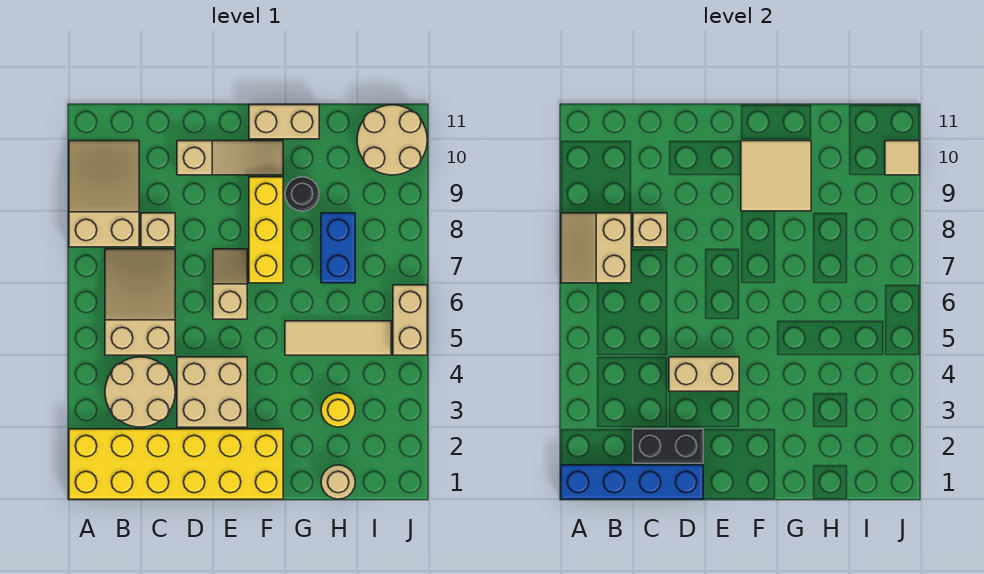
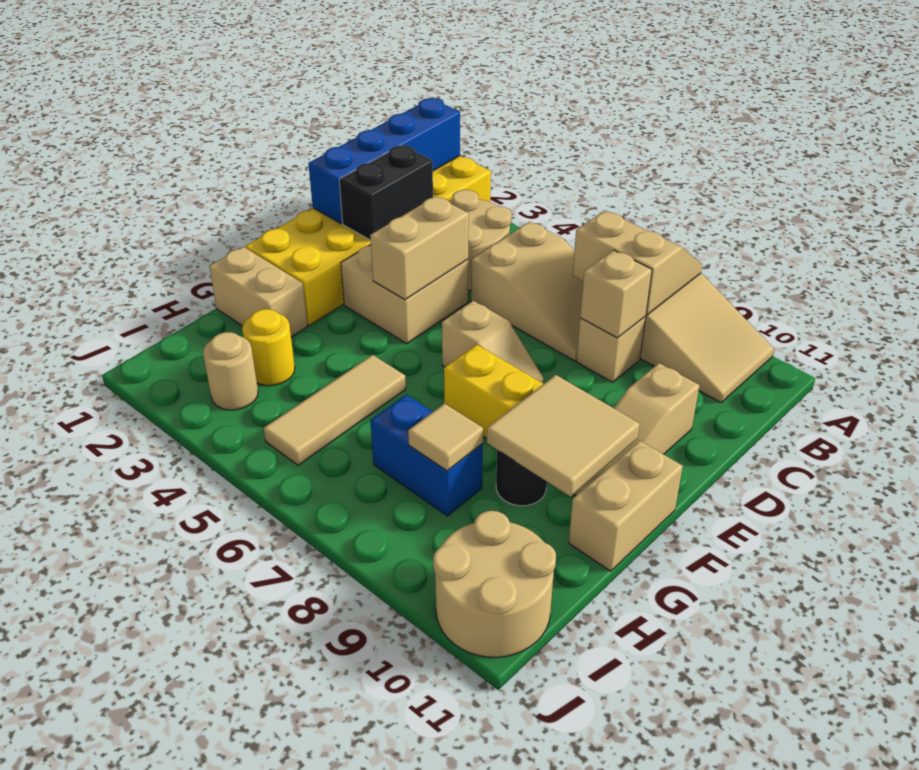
tan 1x1 round brick [321,465,355,499] -> tan 1x1 round brick moved to [203,332,258,410]
tan 1x2 brick [393,285,427,355] -> tan 1x2 brick moved to [209,247,308,337]
tan 1x1 tile [885,141,919,175] -> tan 1x1 tile moved to [408,403,483,471]

